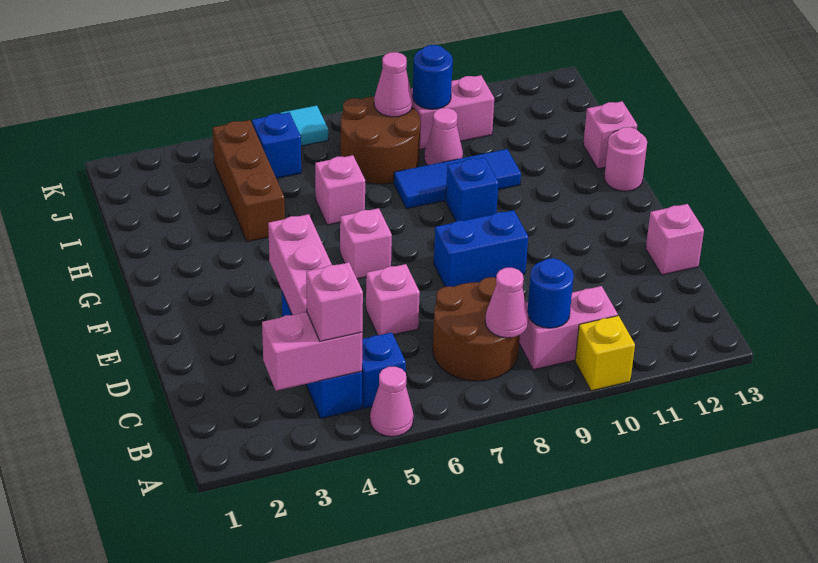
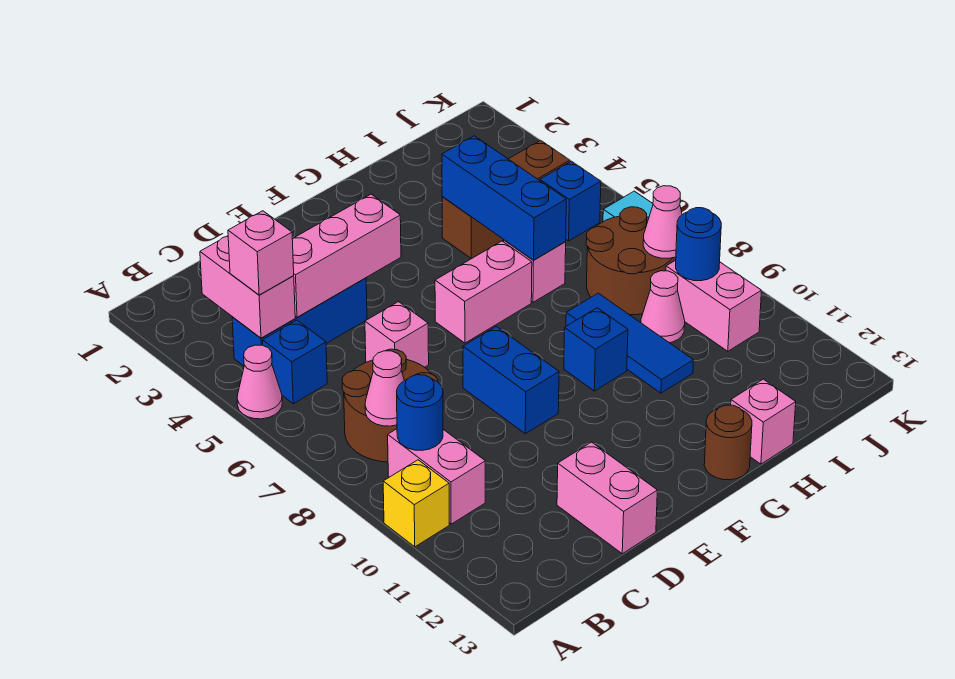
pink 1x1 brick [646,204,704,275] -> pink 1x2 brick [557,442,657,554]
pink 1x1 brick [340,208,392,279] -> pink 1x2 brick [435,241,532,343]
pink 1x1 round brick [604,127,647,191] -> brown 1x1 round brick [704,405,752,480]
none -> blue 1x3 brick [442,136,566,260]

